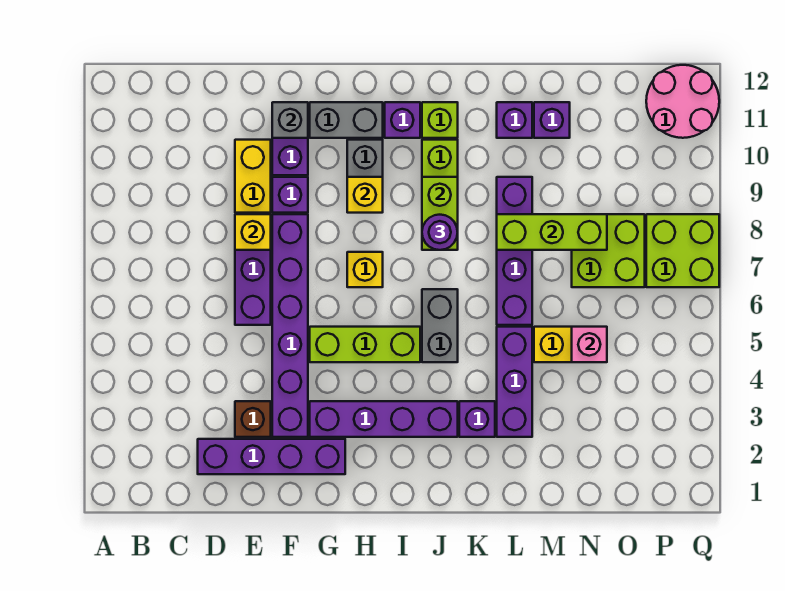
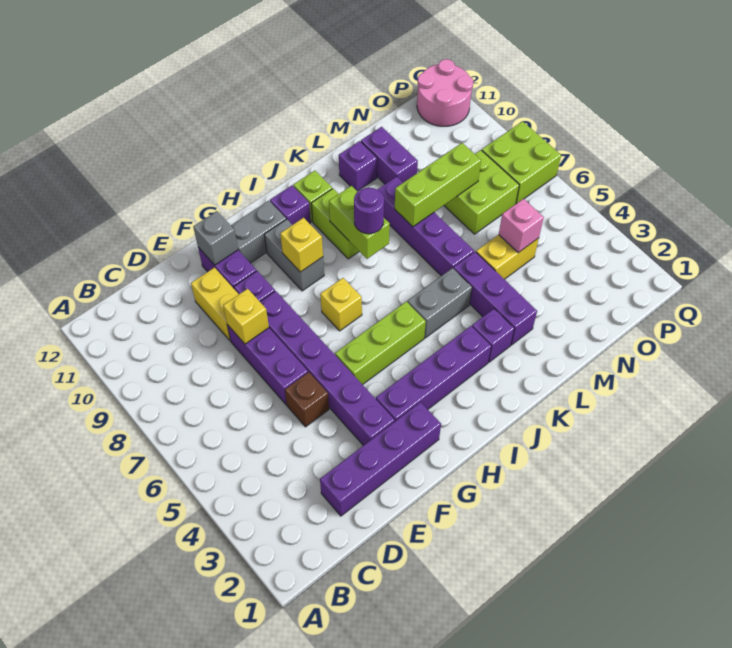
brown 1x1 brick [235,401,271,437] -> brown 1x1 brick moved to [285,372,329,427]
grey 1x2 brick [422,289,458,362] -> grey 1x2 brick turned to [407,268,472,338]
purple 1x1 brick [534,102,570,138] -> purple 1x2 brick [361,127,418,184]

